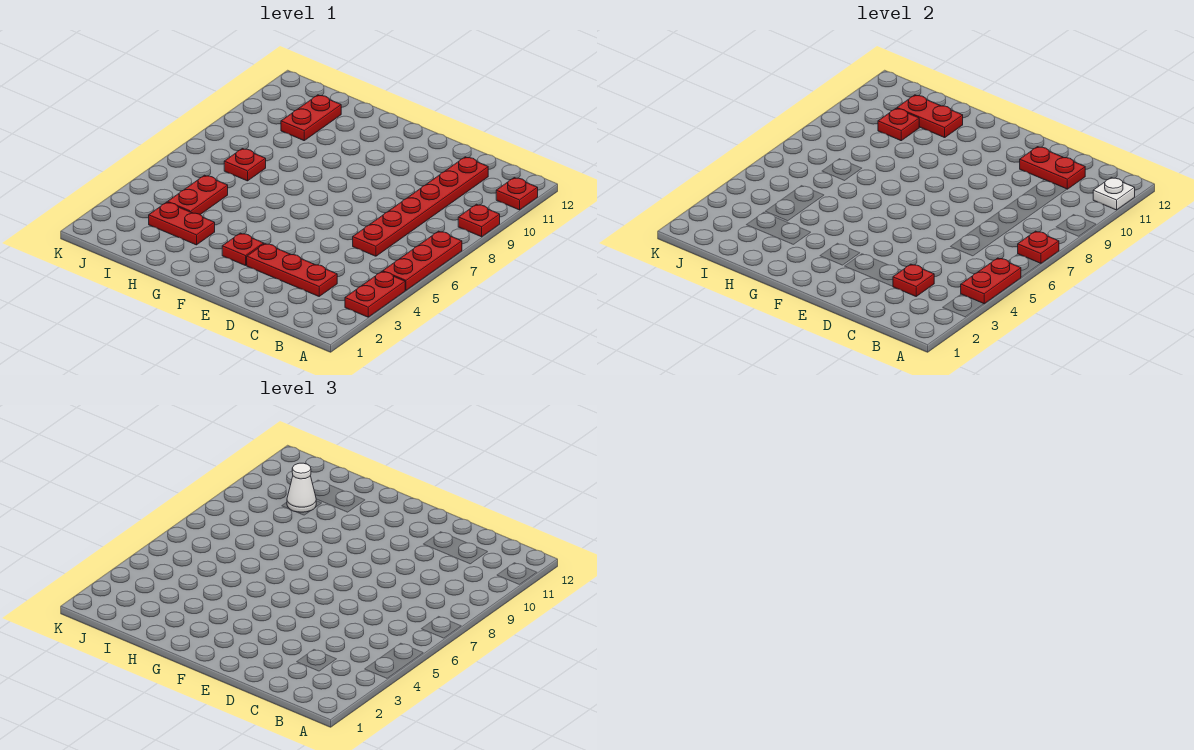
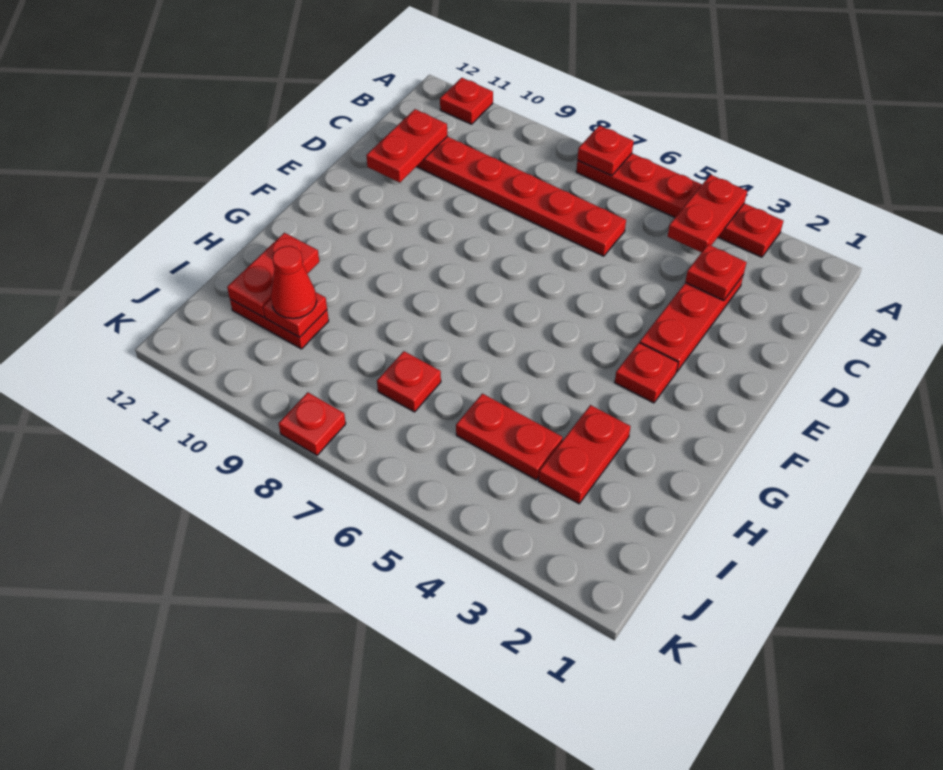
red 1x2 plate [961,258,1021,304] -> red 1x2 plate turned to [668,175,747,253]
red 1x1 plate [458,204,500,237] -> red 1x1 plate moved to [279,392,346,455]
white 1x1 plate [1093,178,1135,210] -> none
white 1x1 cone [287,463,316,512] -> red 1x1 cone [271,246,317,319]

